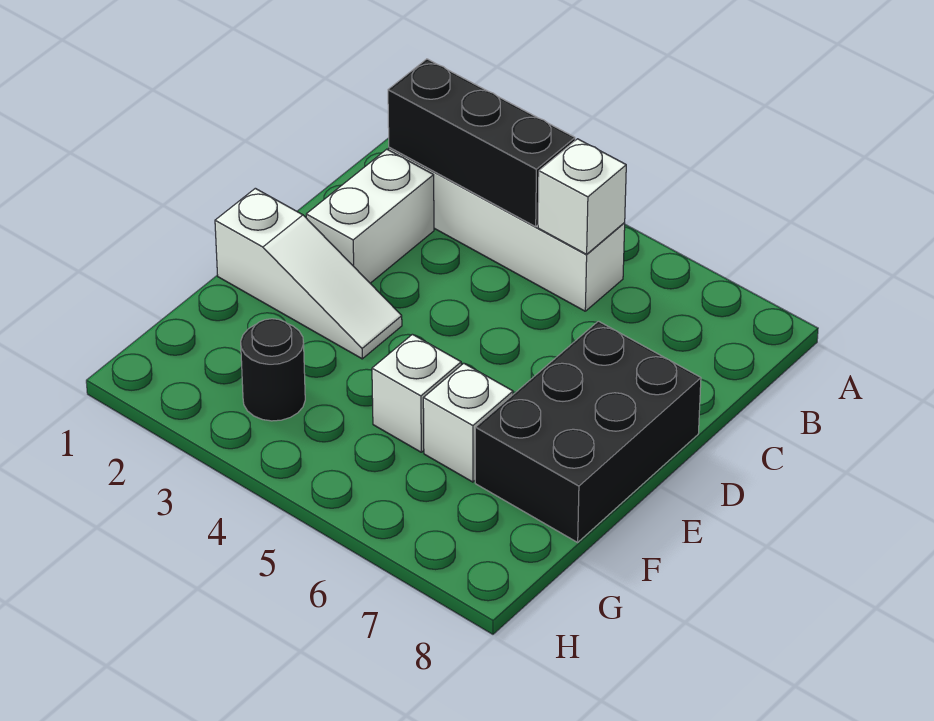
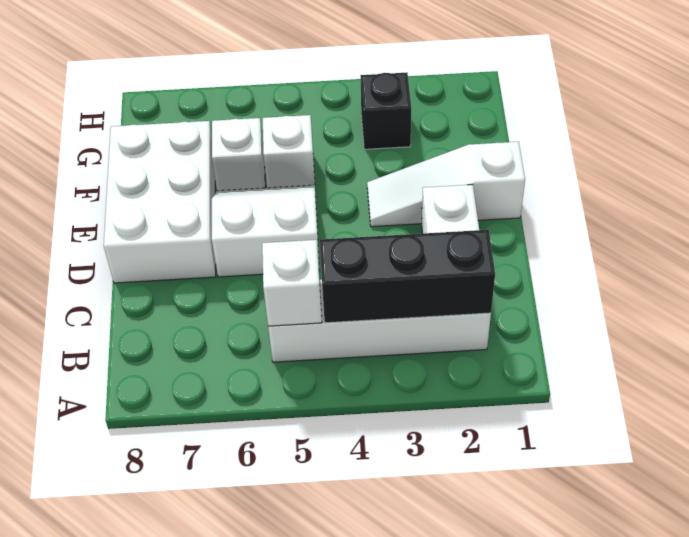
none -> white 2x2 slope [212,185,320,277]
black 2x3 brick [475,321,701,542] -> white 2x3 brick [104,121,216,283]
black 1x1 round brick [241,319,305,421] -> black 1x1 brick [360,73,411,149]

